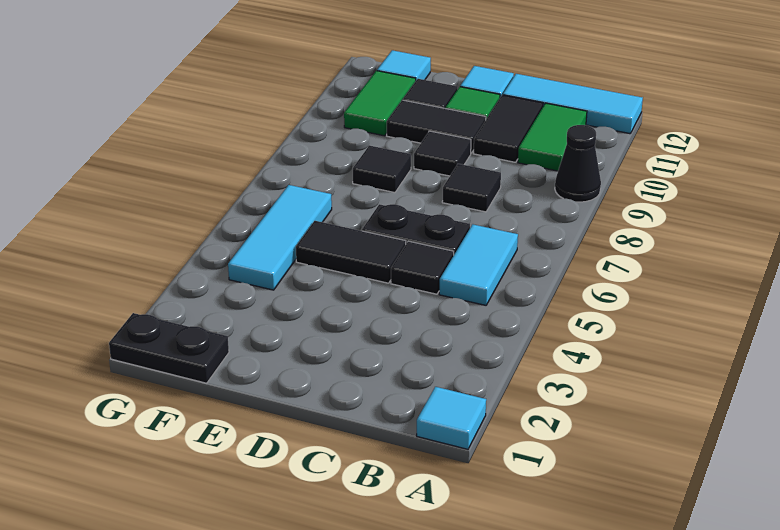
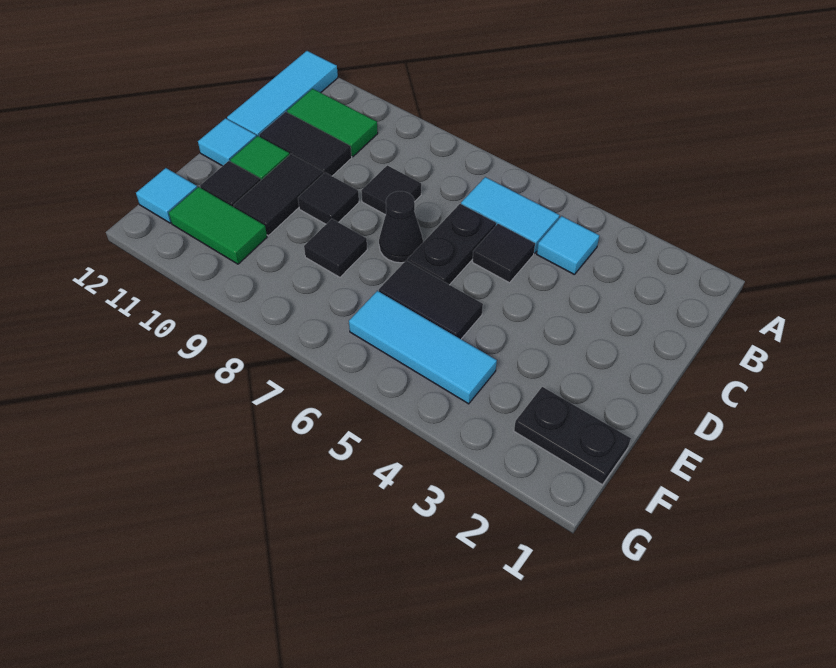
cyan 1x1 tile [417,387,486,449] -> cyan 1x1 tile moved to [537,216,599,275]
black 1x1 cone [555,125,601,202] -> black 1x1 cone moved to [379,191,423,263]
black 1x2 tile [296,221,406,283] -> black 1x2 tile turned to [379,261,483,339]
black 1x2 plate [109,313,229,383] -> black 1x2 plate turned to [514,387,631,485]

